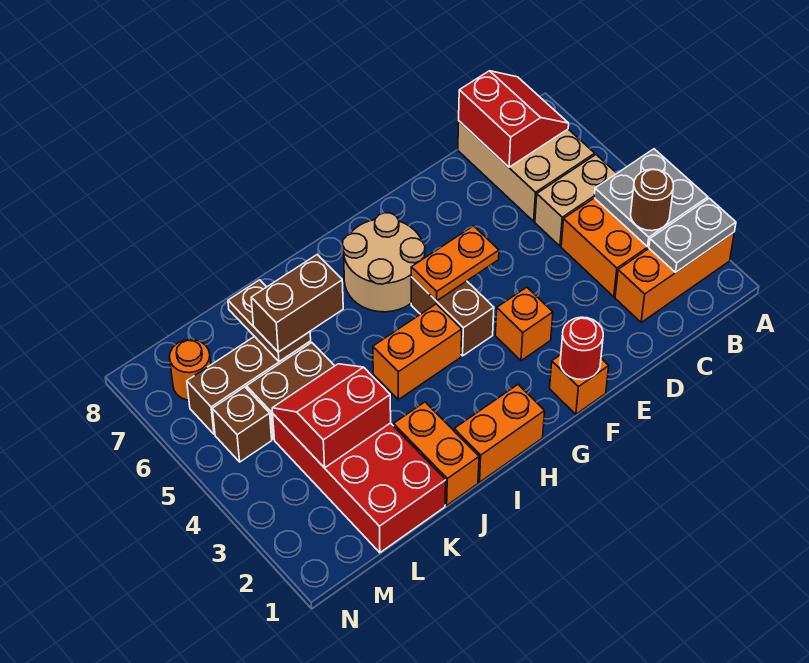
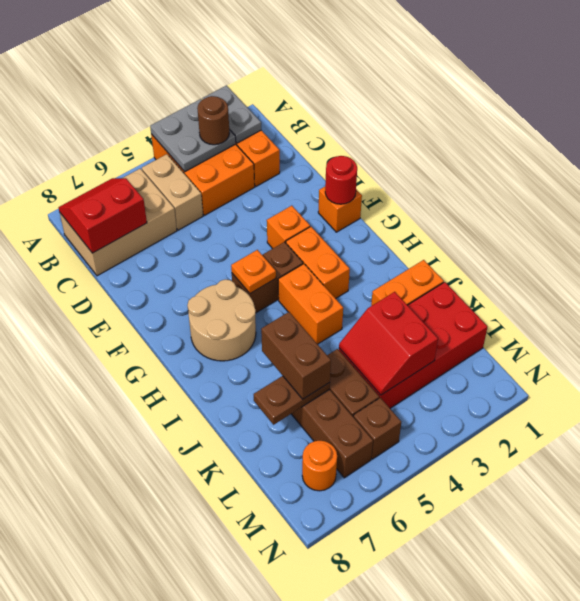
orange 1x2 plate [411,226,499,301] -> orange 1x1 plate [231,250,276,293]
orange 1x2 brick [454,385,545,482] -> orange 1x2 brick moved to [286,227,350,299]

